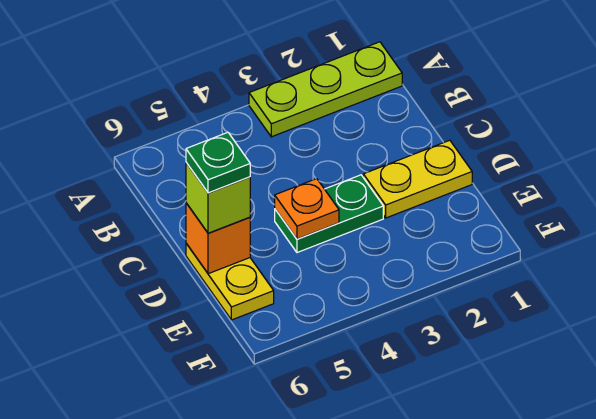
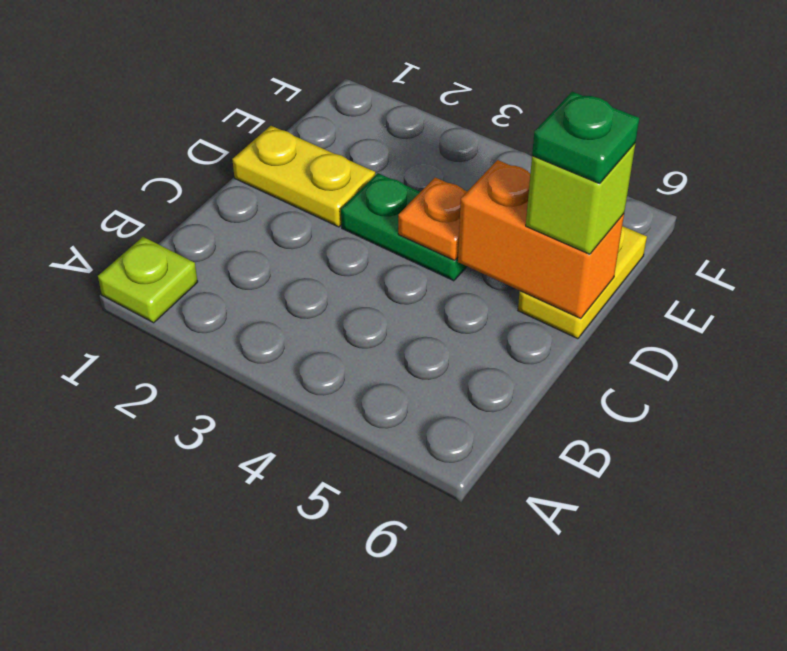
lime 1x3 plate [249,42,402,137] -> lime 1x1 plate [98,237,198,323]
orange 1x1 brick [186,203,250,274] -> orange 1x2 brick [458,160,624,319]

